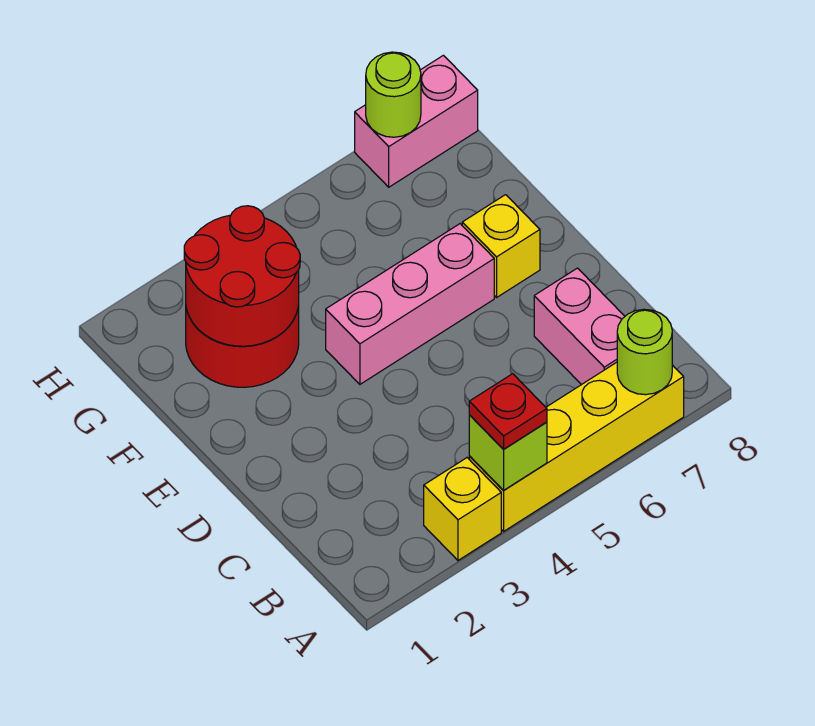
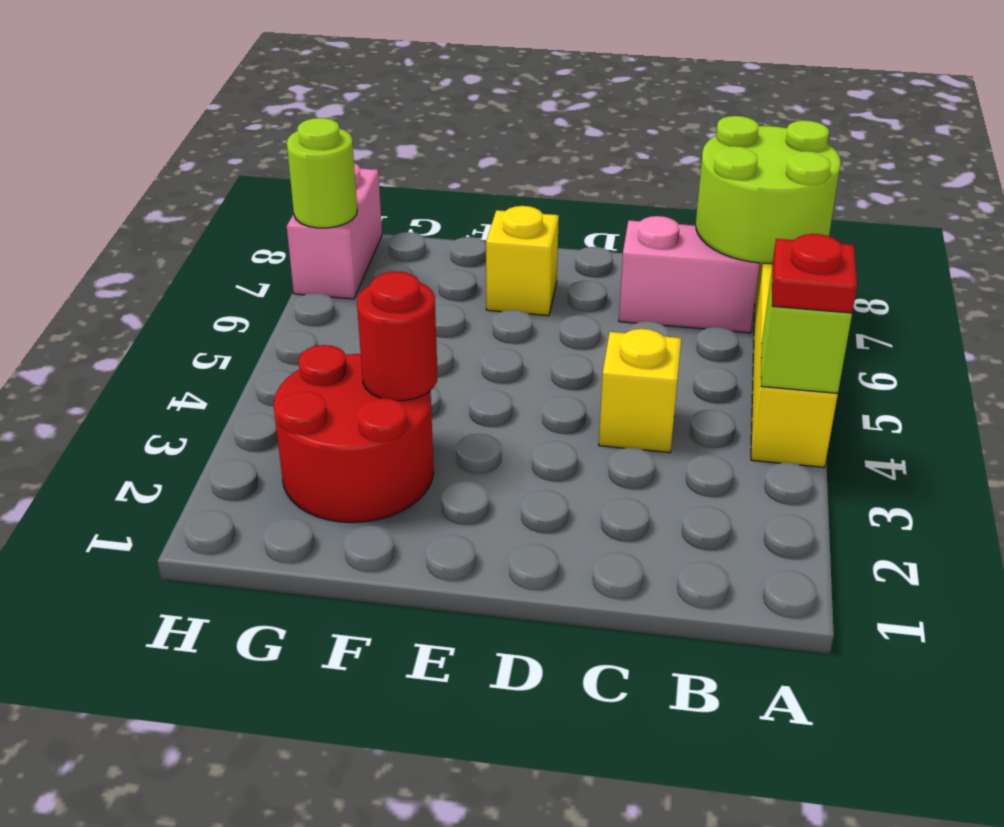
yellow 1x1 brick [424,458,501,560] -> yellow 1x1 brick moved to [599,329,681,453]
lime 1x1 round brick [617,309,672,395] -> lime 2x2 round brick [696,116,841,264]
pink 1x3 brick [326,224,494,384] -> none
red 2x2 round brick [184,206,300,346] -> red 1x1 round brick [357,272,437,401]

